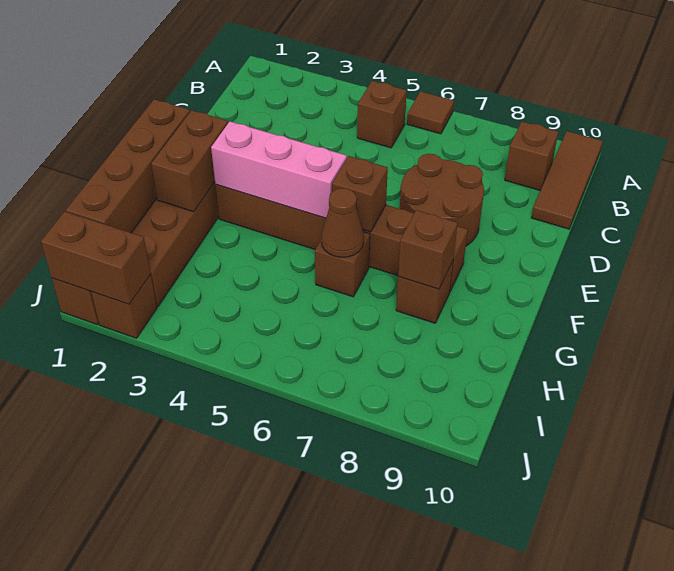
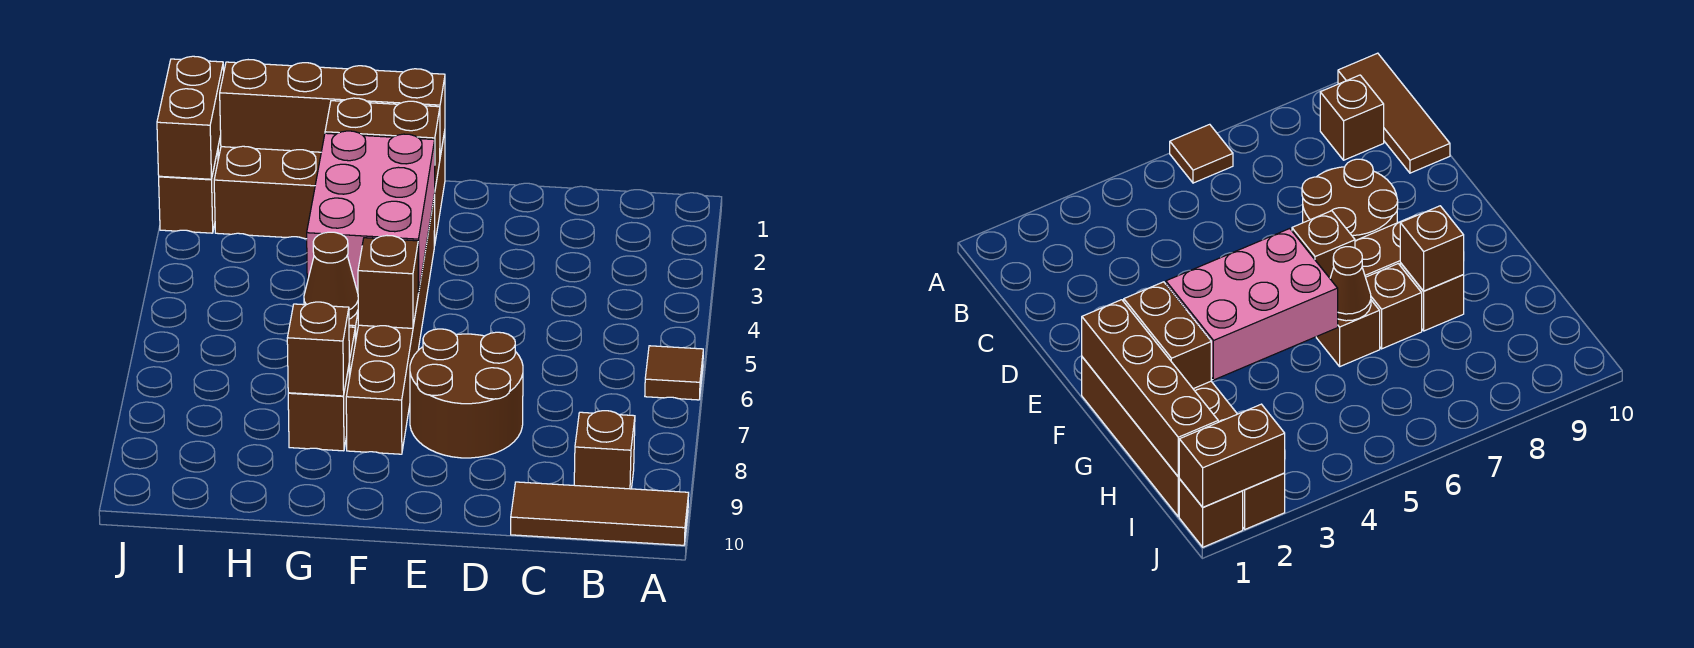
brown 1x1 brick [357,81,407,148] -> brown 1x1 brick moved to [1366,264,1422,349]
pink 1x3 brick [211,122,347,218] -> pink 2x3 brick [307,131,435,293]

